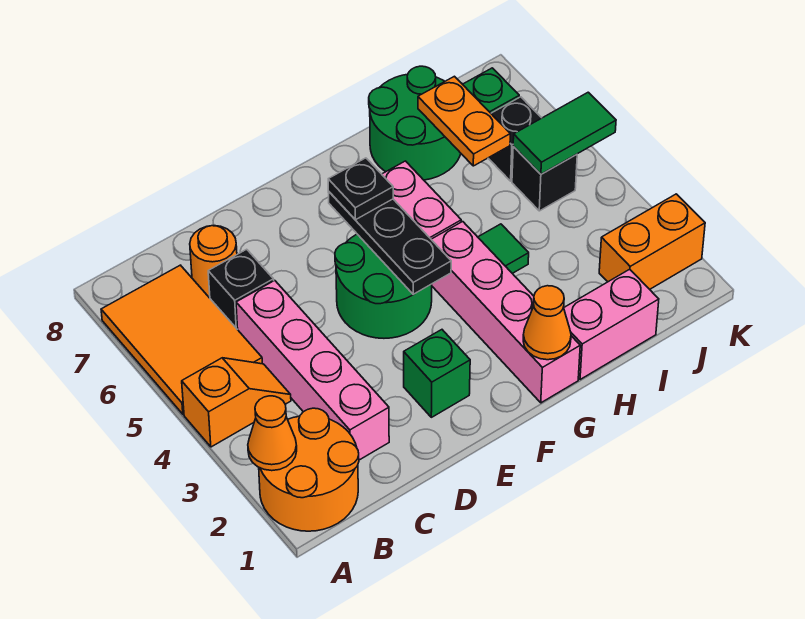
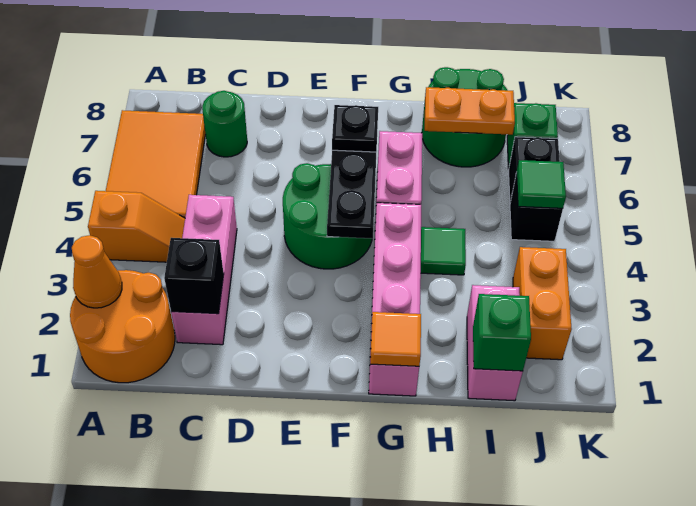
pink 1x4 brick [236,280,389,460] -> pink 1x3 brick [171,195,237,345]
black 1x1 brick [208,249,274,330] -> black 1x1 brick moved to [164,238,224,314]
orange 1x1 round brick [190,226,237,297] -> green 1x1 round brick [202,91,247,157]
green 1x1 brick [404,330,470,417] -> green 1x1 brick moved to [473,294,531,371]
orange 1x1 cone [523,286,571,360] -> orange 1x1 tile [370,312,421,366]
pink 1x2 brick [564,269,659,380] -> pink 1x2 brick turned to [467,285,523,401]
orange 1x2 plate [418,76,510,166] -> orange 1x2 plate turned to [425,87,515,135]
orange 1x2 brick [599,194,705,289] -> orange 1x2 brick turned to [513,247,572,360]
green 1x2 tile [513,92,616,174] -> green 1x1 tile [516,160,566,208]

